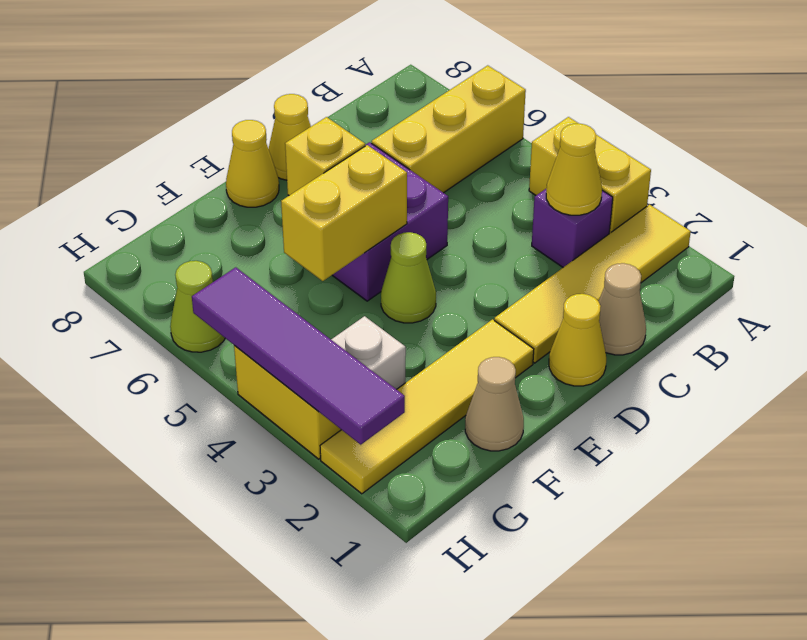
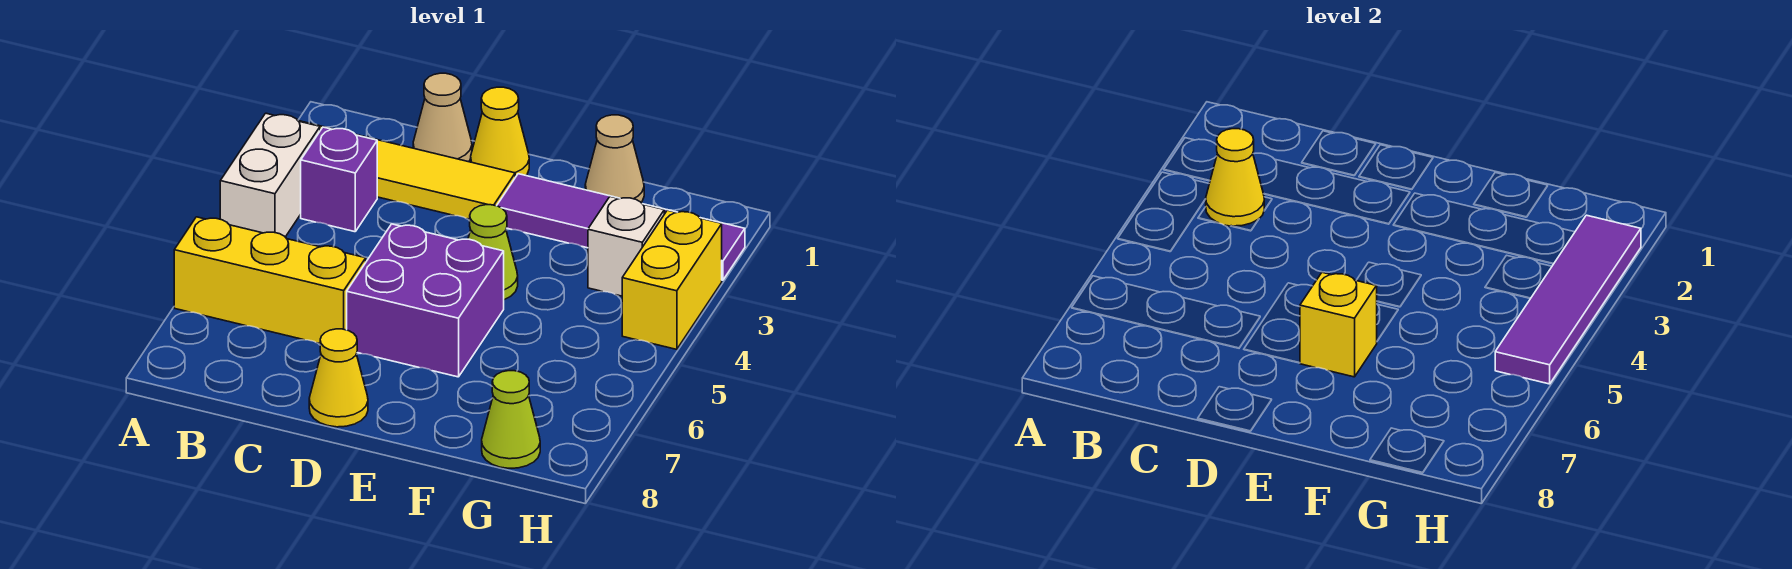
yellow 1x2 brick [529,117,651,234] -> white 1x2 brick [220,113,320,237]
yellow 1x4 tile [320,319,534,494] -> purple 1x4 tile [497,174,745,280]
yellow 1x2 brick [281,145,407,281] -> none
yellow 1x1 cone [226,120,279,207] -> none
lime 1x1 cone [170,261,225,352] -> lime 1x1 cone moved to [482,371,540,468]

